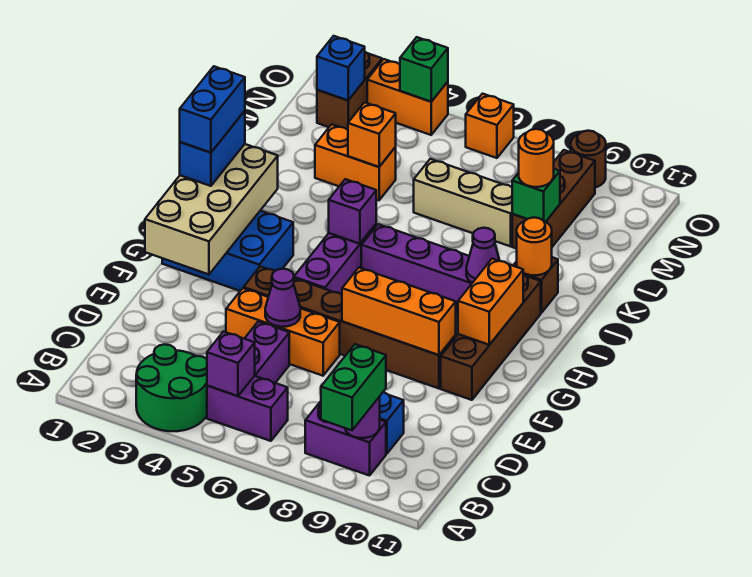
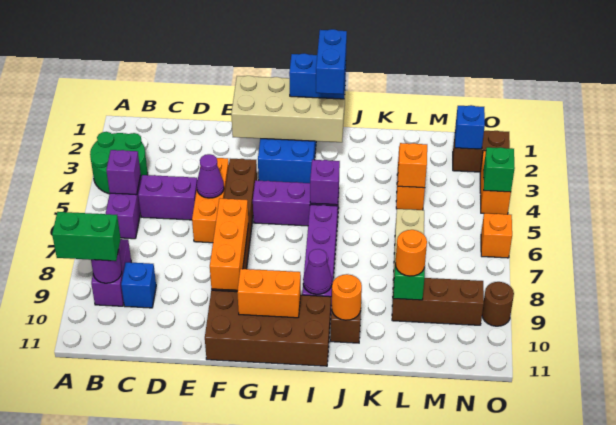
brown 1x4 brick [441,274,541,400] -> brown 2x4 brick [205,290,331,366]
blue 1x2 brick [180,66,245,153] -> blue 1x2 brick turned to [316,29,347,94]

